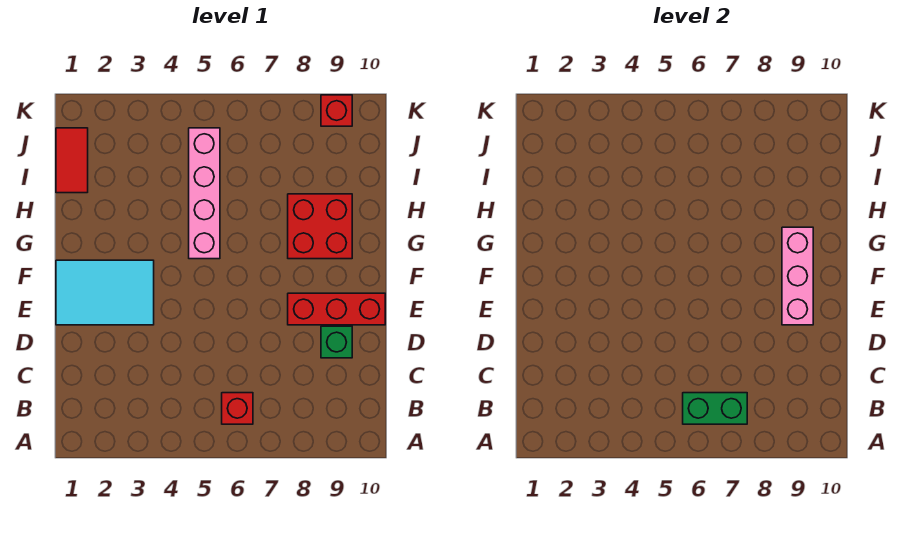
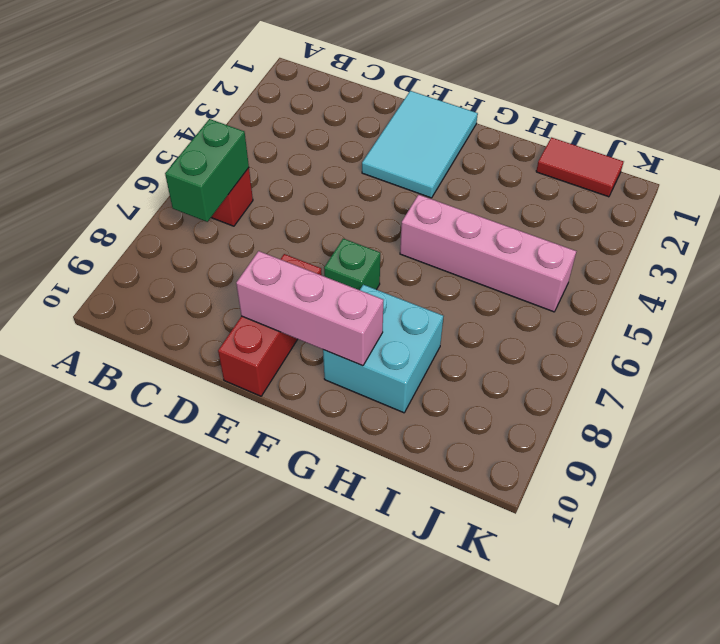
green 1x1 brick [321,326,352,358] -> green 1x1 brick moved to [324,239,380,290]
red 2x2 brick [288,194,352,259] -> cyan 2x2 brick [323,285,444,413]
red 1x1 brick [321,95,352,126] -> none

